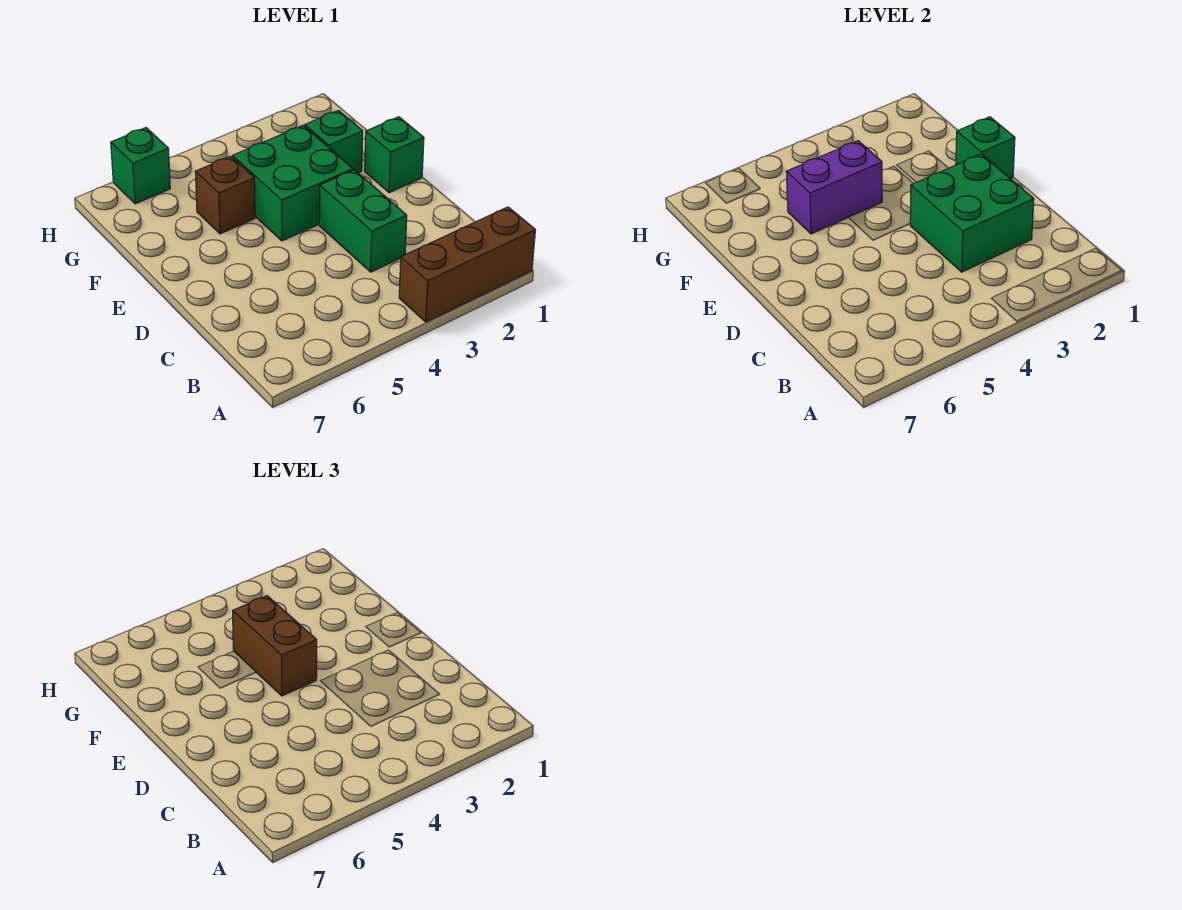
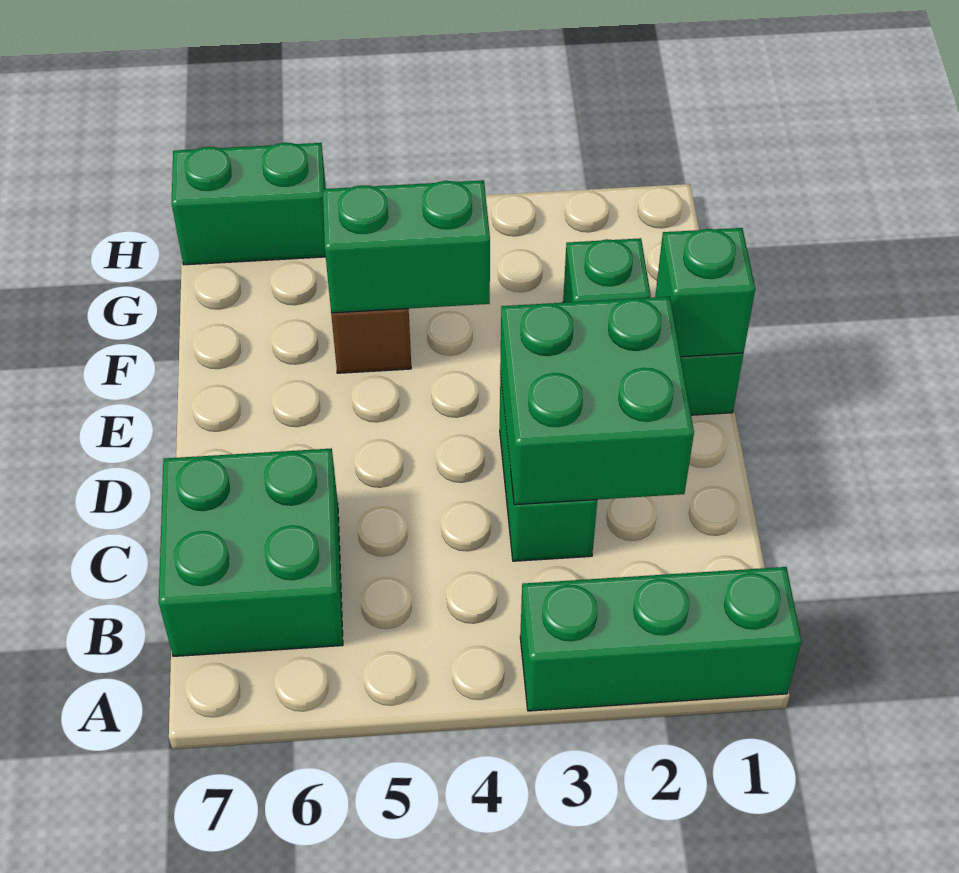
brown 1x3 brick [399,207,535,322] -> green 1x3 brick [520,567,802,711]
green 2x2 brick [233,126,353,241] -> green 2x2 brick moved to [159,448,343,656]
brown 1x2 brick [233,596,317,696] -> none
purple 1x2 brick [786,141,882,234] -> green 1x2 brick [323,180,490,313]
green 1x1 brick [111,128,170,204] -> green 1x2 brick [172,143,326,265]

